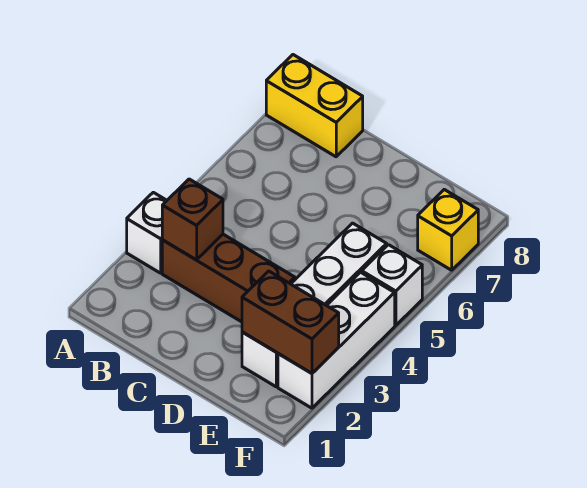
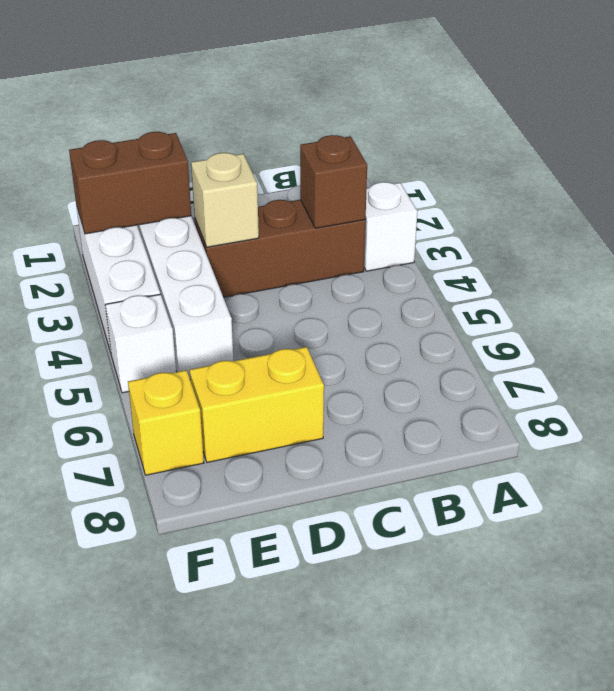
yellow 1x2 brick [266,55,363,157] -> yellow 1x2 brick moved to [190,347,324,463]
none -> tan 1x1 brick [191,153,259,247]

